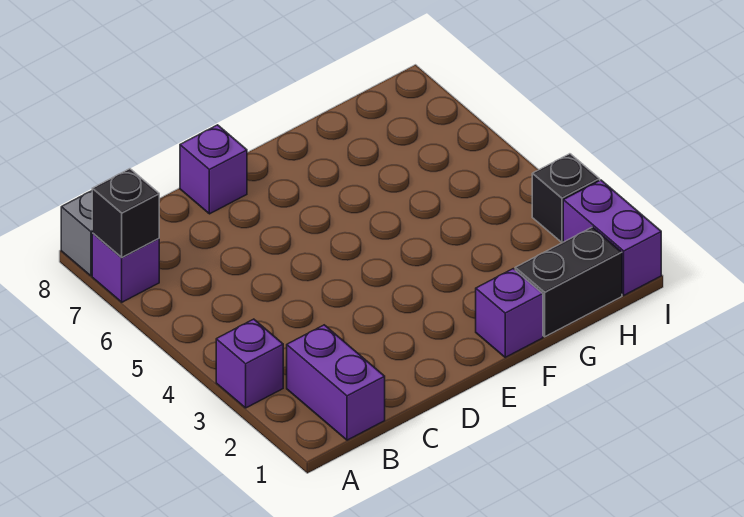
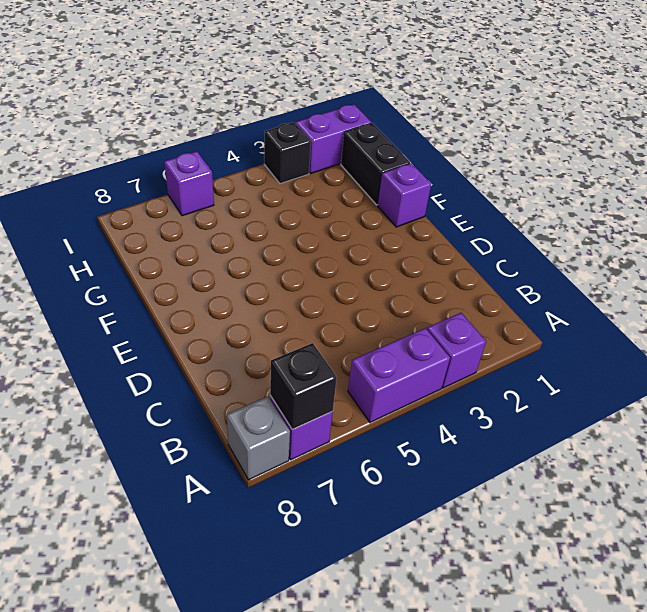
purple 1x2 brick [287,325,385,440] -> purple 1x2 brick moved to [348,328,450,422]
purple 1x1 brick [180,125,247,214] -> purple 1x1 brick moved to [164,151,214,216]

